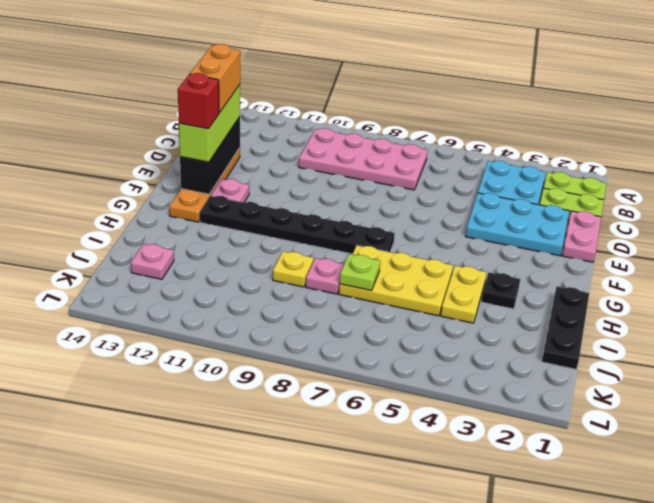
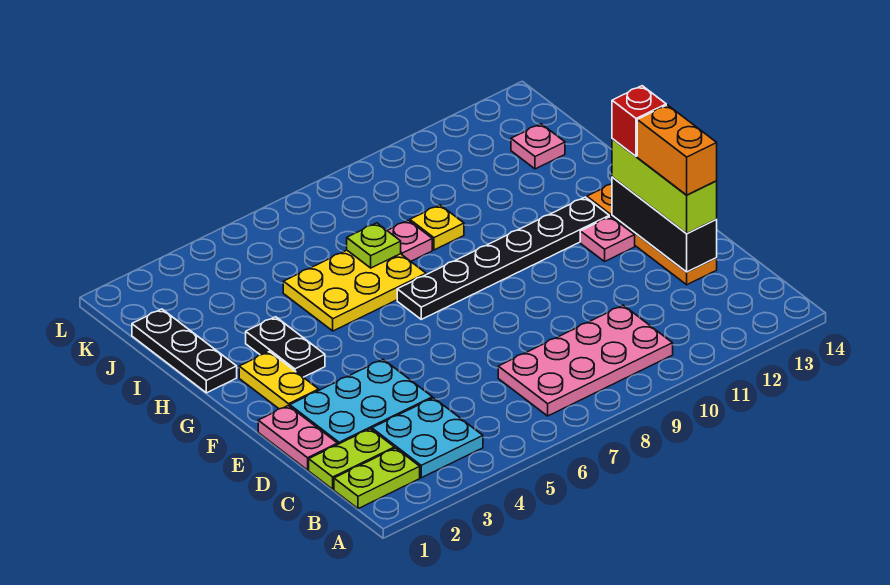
black 1x1 plate [481,273,520,309] -> black 1x2 plate [246,317,325,377]
yellow 1x2 plate [441,266,487,323] -> yellow 1x2 plate moved to [239,352,319,409]

